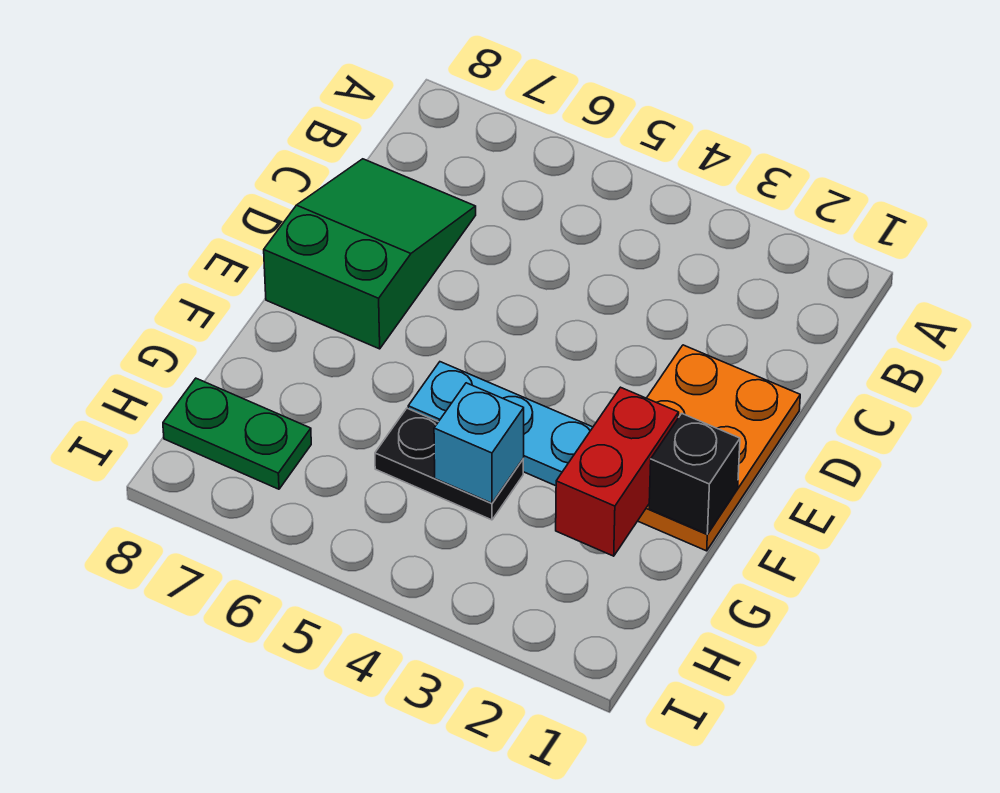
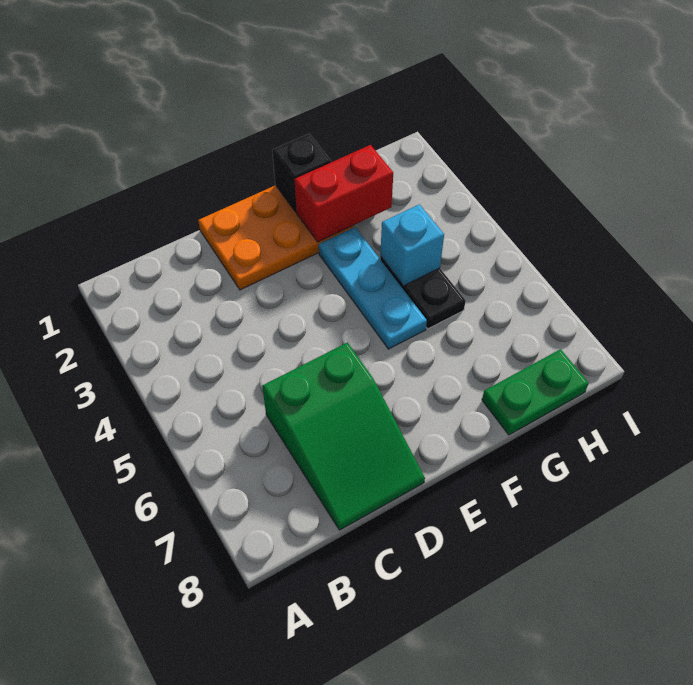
green 2x3 slope [264,159,476,349] -> green 2x3 slope turned to [262,343,425,530]
green 1x2 plate [163,378,311,489] -> green 1x2 plate turned to [482,349,589,435]

